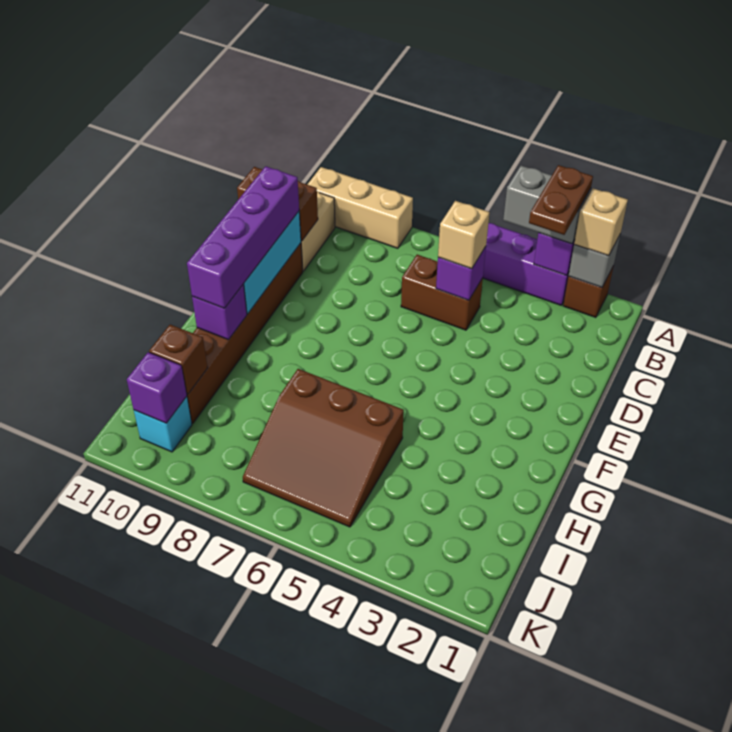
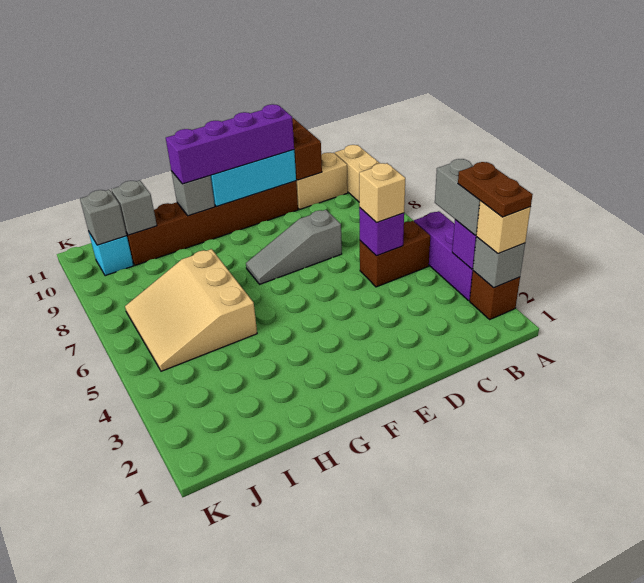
brown 1x2 plate [529,165,593,235] -> brown 1x2 plate turned to [458,162,533,217]
brown 1x2 brick [401,255,483,330] -> brown 1x2 brick turned to [360,221,430,287]
none -> grey 1x3 slope [246,210,342,284]
purple 1x1 brick [192,284,247,339] -> grey 1x1 brick [171,171,215,216]
brown 3x3 slope [243,369,404,527] -> tan 3x3 slope [125,249,257,371]
brown 1x1 brick [149,325,208,394] -> grey 1x1 brick [111,180,157,235]
purple 1x1 brick [127,352,187,423] -> grey 1x1 brick [80,190,127,245]

